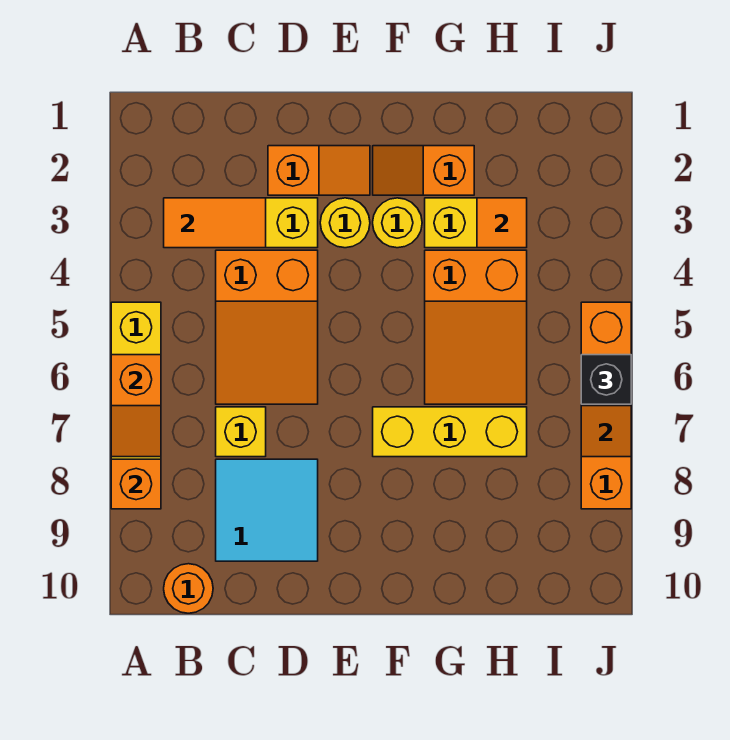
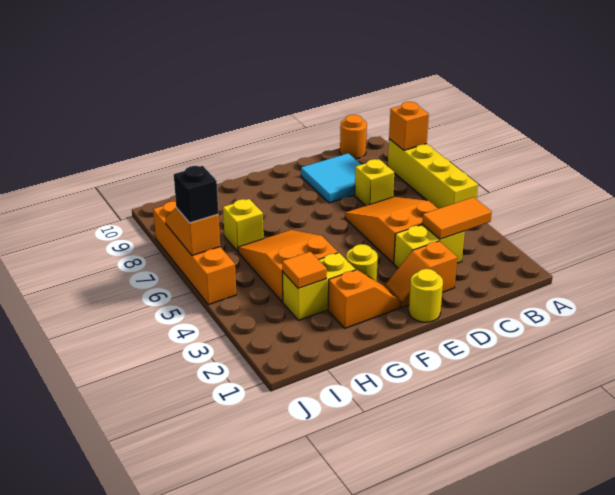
orange 1x2 slope [111,355,161,457] -> none
yellow 1x1 round brick [320,198,370,248] -> yellow 1x1 round brick moved to [409,269,443,322]
yellow 1x3 brick [373,407,527,457] -> yellow 1x1 brick [223,199,264,251]

